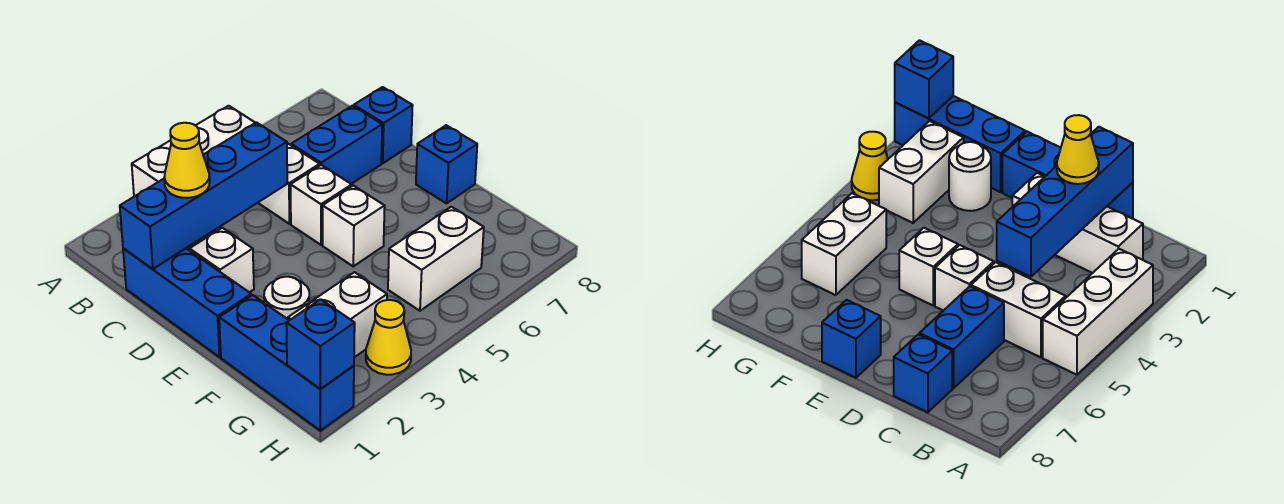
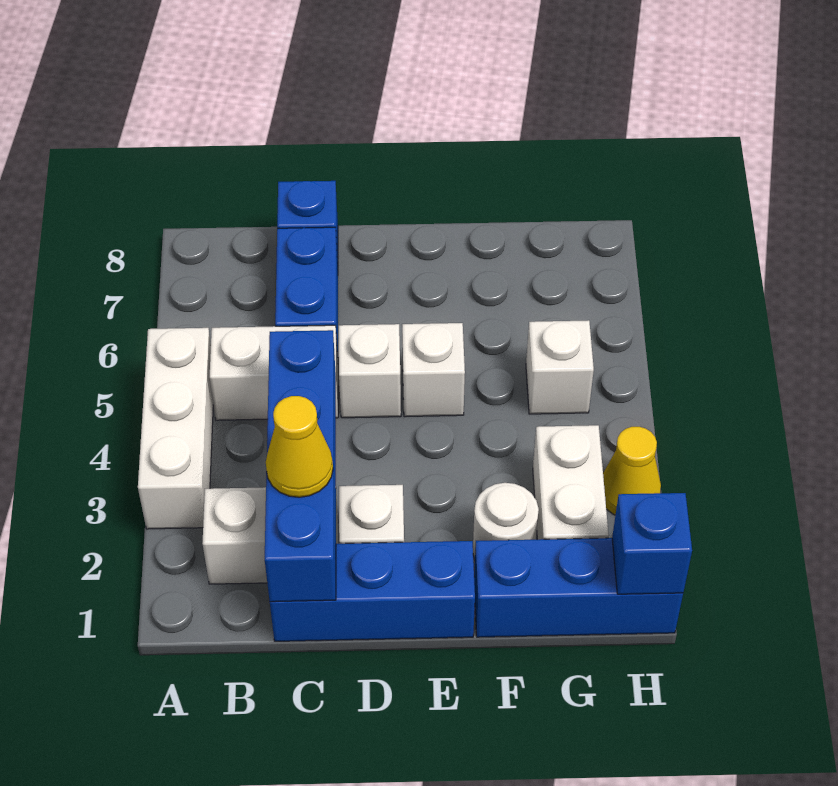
blue 1x1 brick [416,125,477,203] -> none
white 1x2 brick [388,207,484,311] -> white 1x1 brick [526,320,594,414]

